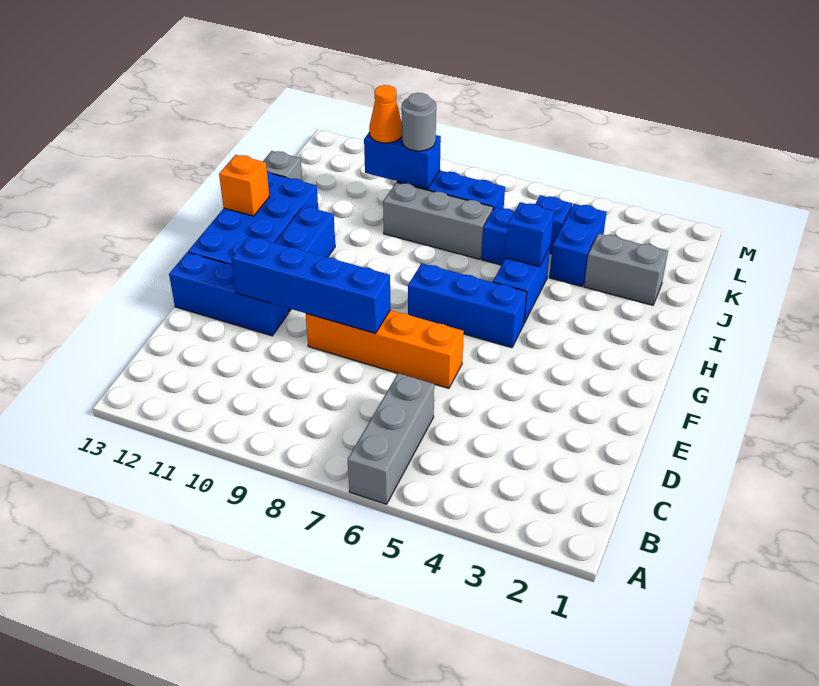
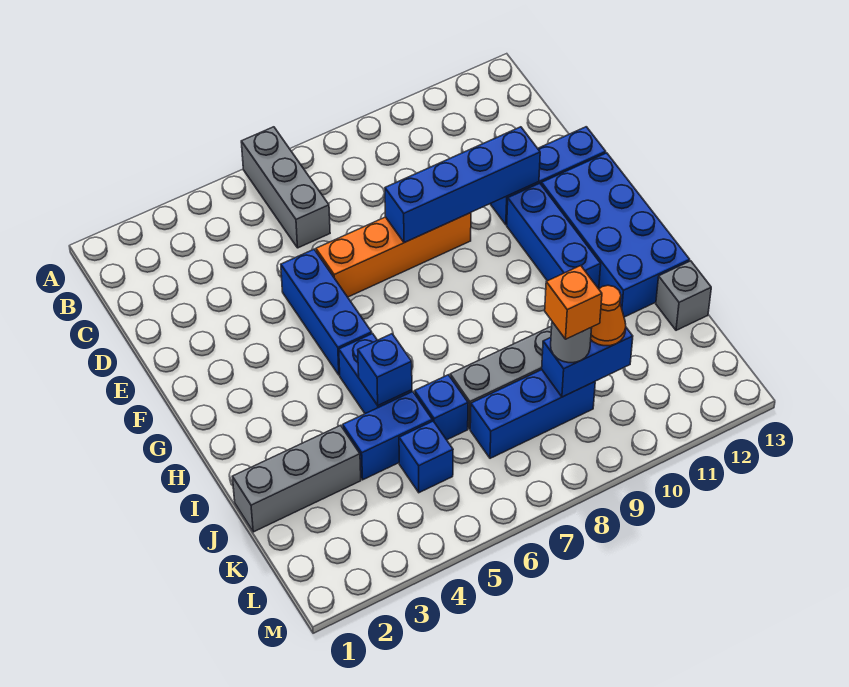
blue 1x3 brick [408,263,527,348] -> blue 1x3 brick turned to [281,249,372,375]
orange 1x1 brick [219,155,269,216] -> orange 1x1 brick moved to [545,266,602,339]
grey 1x2 brick [584,233,668,305] -> grey 1x3 brick [232,425,361,532]
blue 1x2 brick [549,204,607,286] -> blue 1x2 brick turned to [343,392,432,480]

